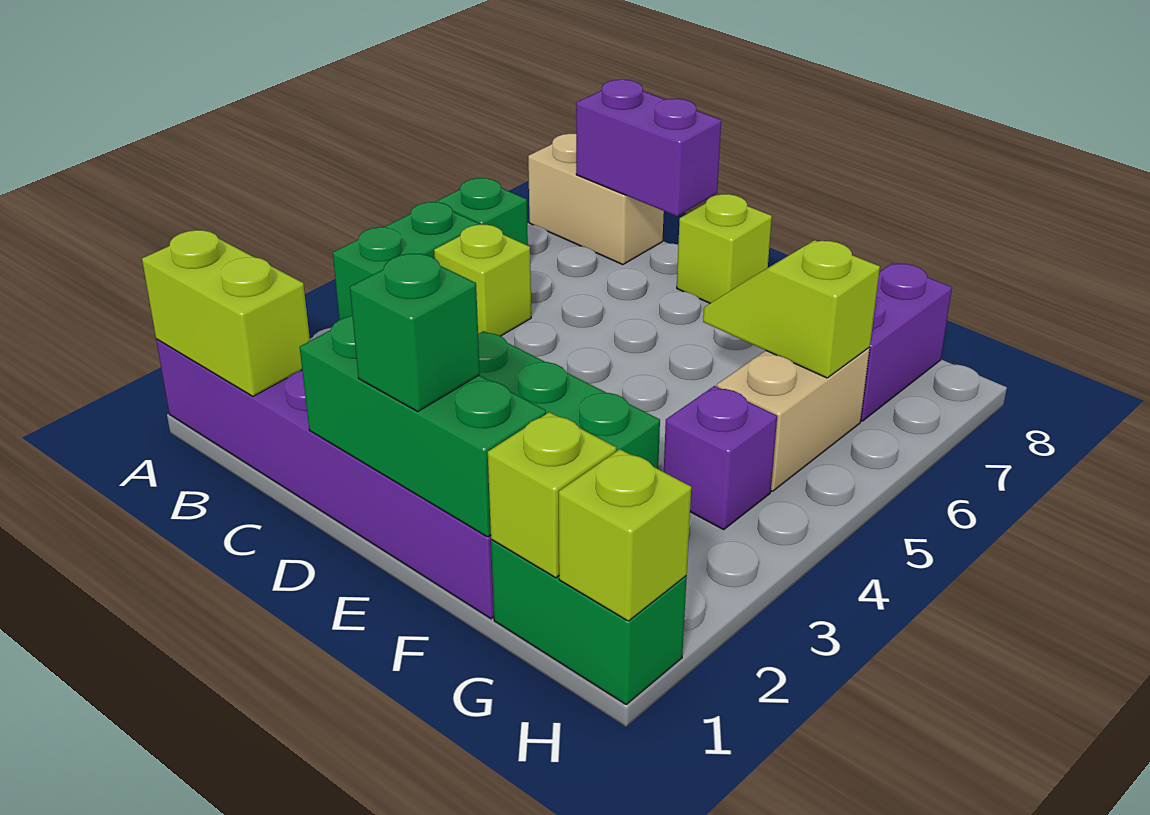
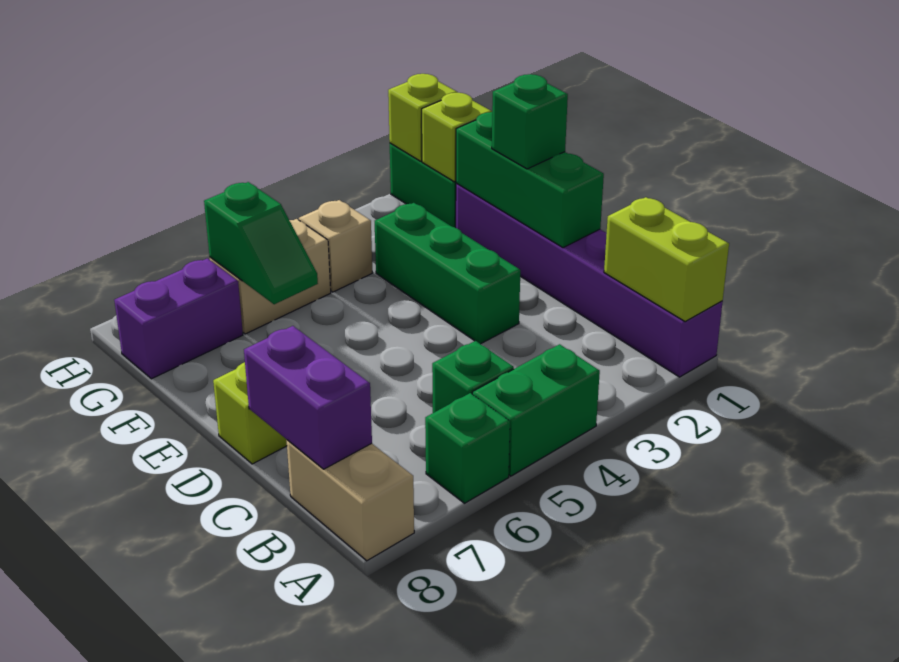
lime 1x1 brick [434,224,531,336] -> green 1x1 brick [432,341,514,413]
lime 1x2 slope [703,240,880,378] -> green 1x2 slope [204,182,318,304]
purple 1x1 brick [664,386,777,530] -> tan 1x1 brick [299,200,372,292]

